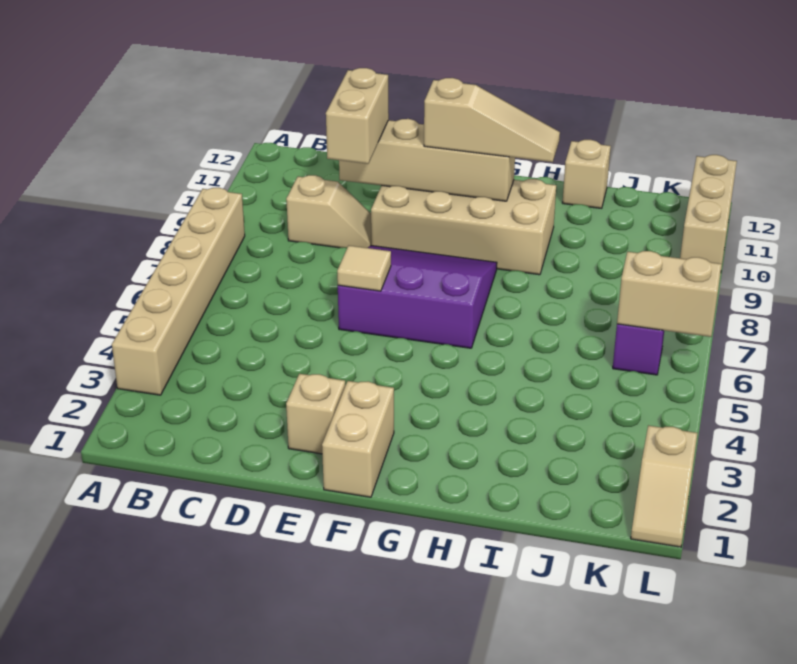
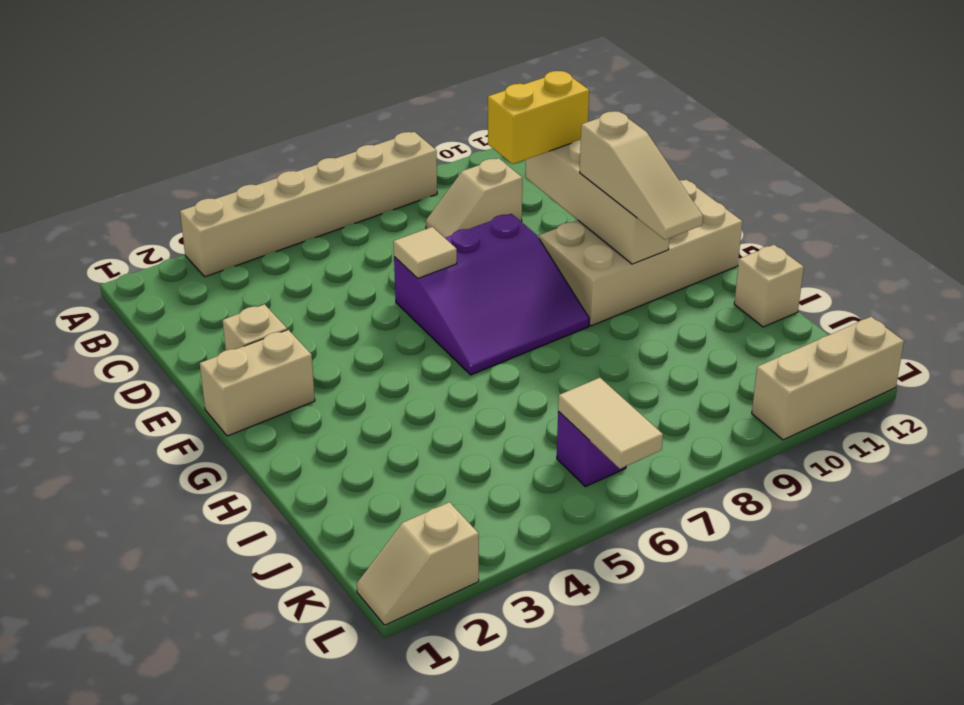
tan 1x2 slope [286,175,371,248] -> tan 1x2 slope turned to [426,158,522,238]
tan 1x2 brick [326,68,389,164] -> yellow 1x2 brick [488,71,589,164]
purple 3x3 slope [338,246,497,348] -> purple 3x3 slope turned to [394,214,589,375]
tan 2x4 brick [371,179,556,275] -> tan 2x4 brick turned to [539,180,742,326]
tan 1x2 brick [617,251,722,337] -> tan 1x2 tile [558,378,663,469]

